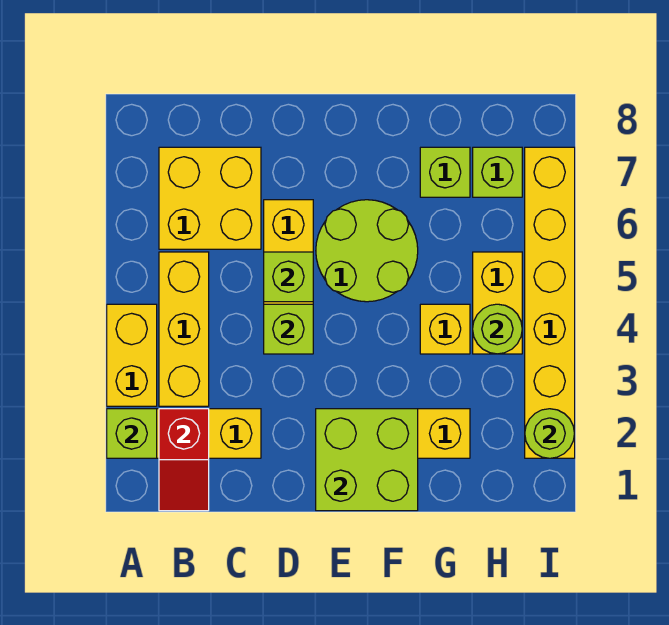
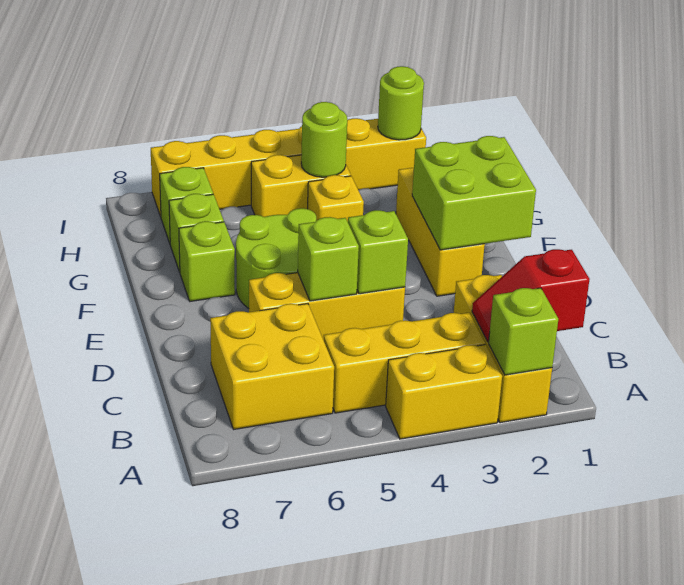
red 1x2 slope [159,409,209,511] -> red 1x2 slope turned to [472,249,590,342]
none -> lime 1x1 brick [179,221,235,301]

